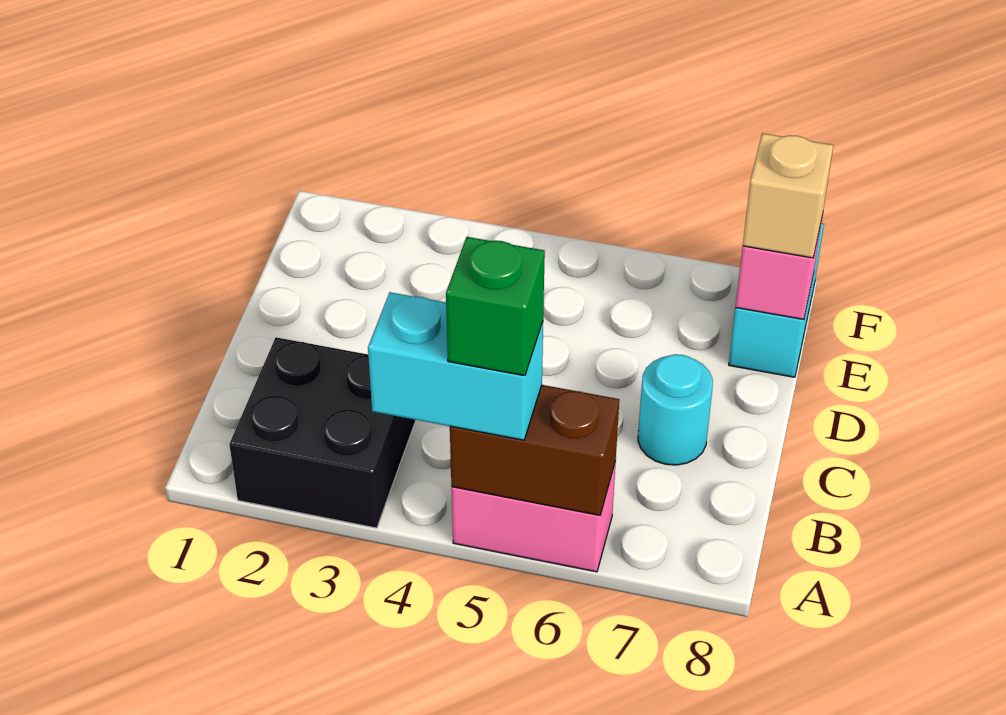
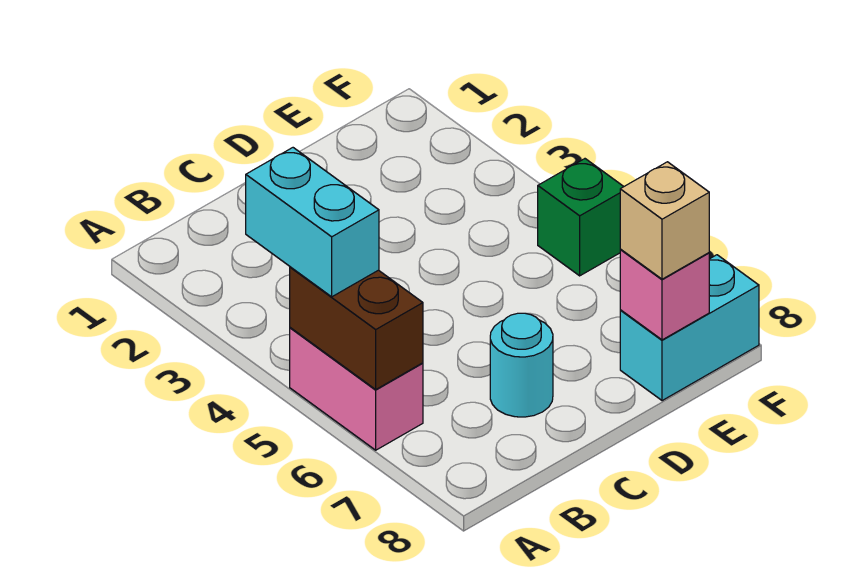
black 2x2 brick [229,337,416,528] -> none
green 1x1 brick [446,237,545,376] -> green 1x1 brick moved to [538,159,624,276]

